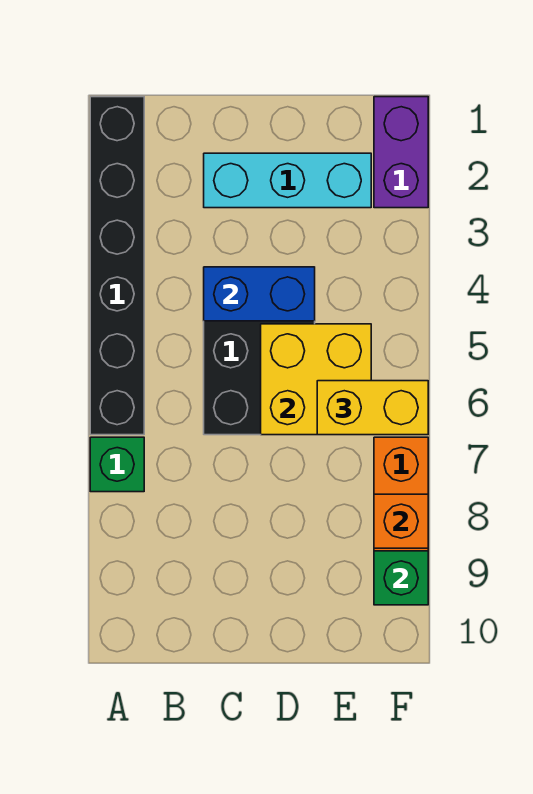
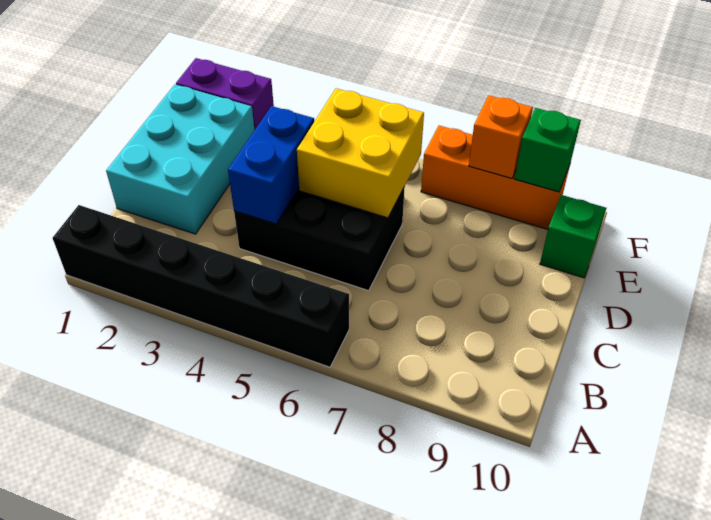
green 1x1 brick [90,437,144,492] -> green 1x1 brick moved to [540,195,606,278]
cyan 1x3 brick [204,153,371,208] -> cyan 2x3 brick [106,84,255,234]
yellow 1x2 brick [317,381,428,435] -> none

